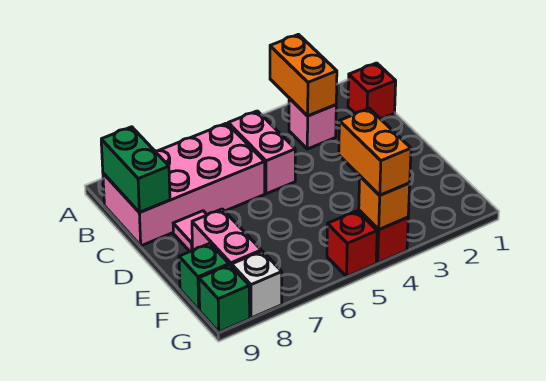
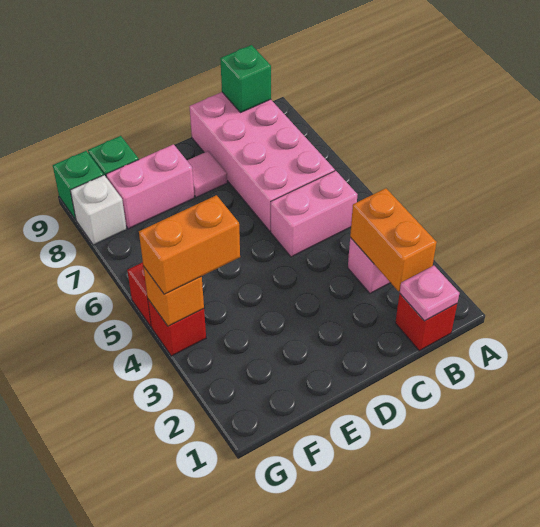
orange 1x2 brick [270,34,337,116] -> orange 1x2 brick turned to [350,188,437,291]
none -> pink 1x1 plate [400,266,459,321]
green 1x2 brick [101,127,170,212] -> green 1x1 brick [220,45,271,113]

